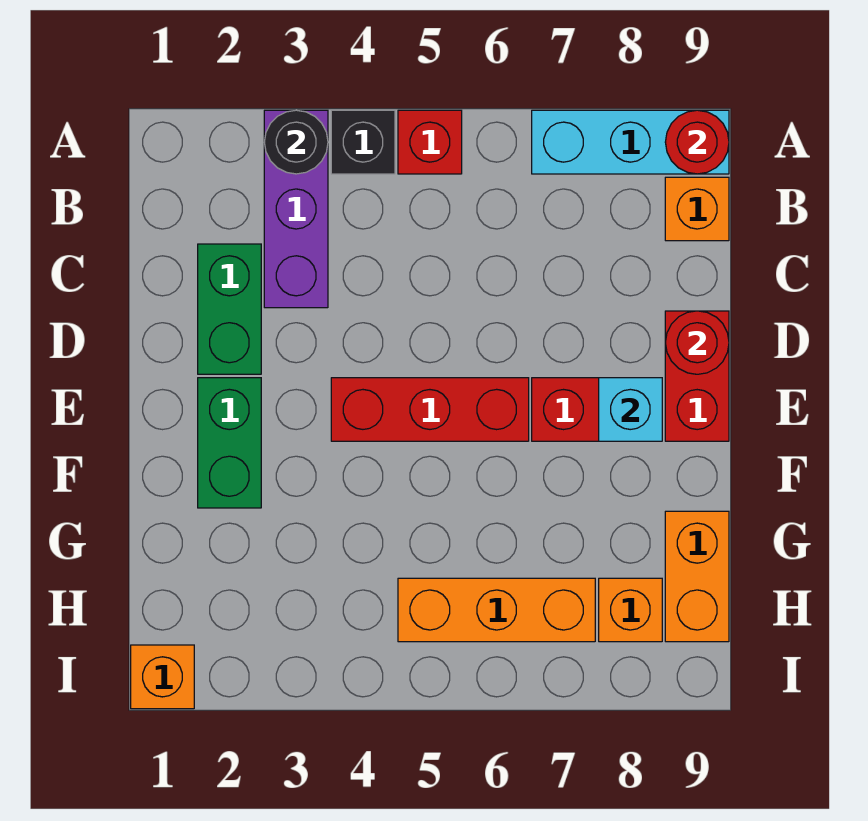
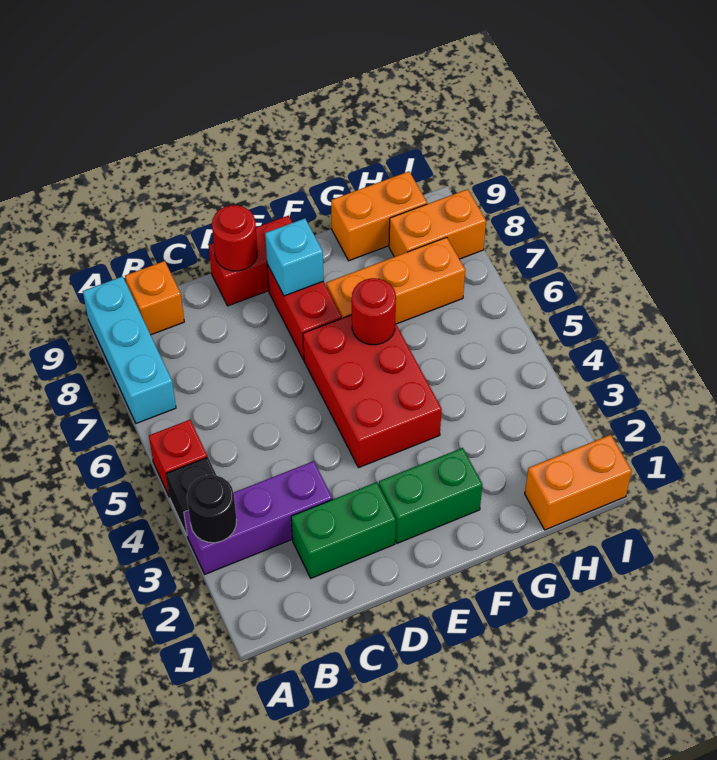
red 1x1 round brick [665,110,729,174] -> red 1x1 round brick moved to [352,278,396,345]
red 1x3 brick [331,378,529,441] -> red 2x3 brick [303,315,442,468]
orange 1x3 brick [398,578,595,642] -> orange 1x3 brick turned to [326,237,465,324]
orange 1x1 brick [599,578,662,642] -> orange 1x2 brick [389,189,486,259]
orange 1x1 brick [131,645,194,709] -> orange 1x2 brick [525,435,632,530]

